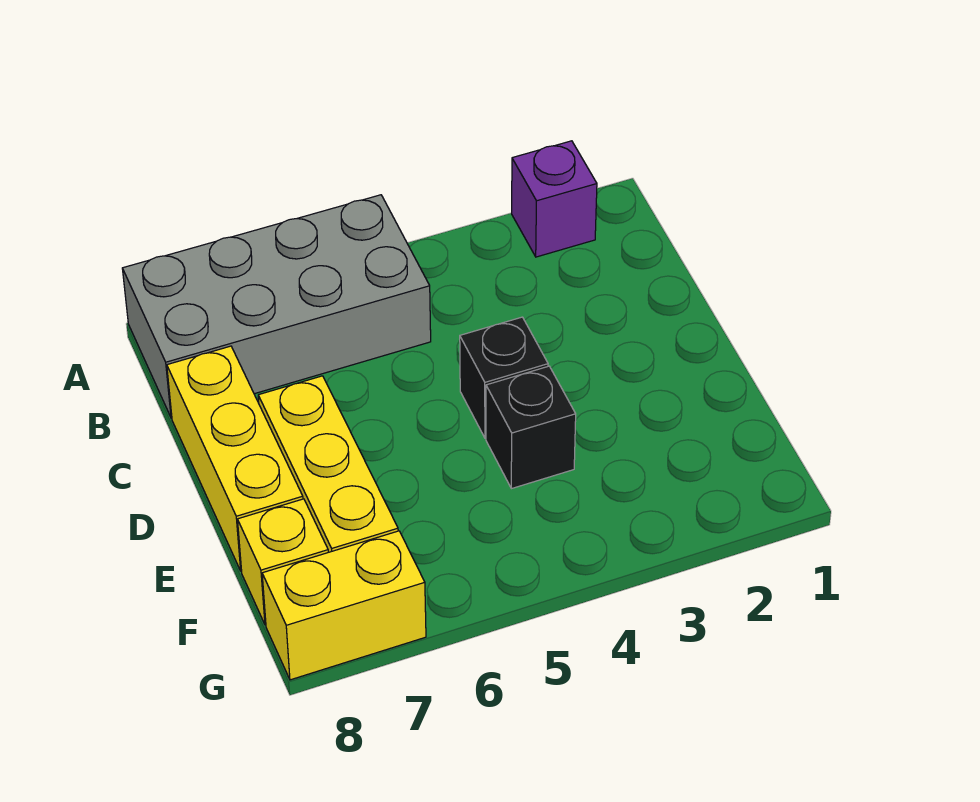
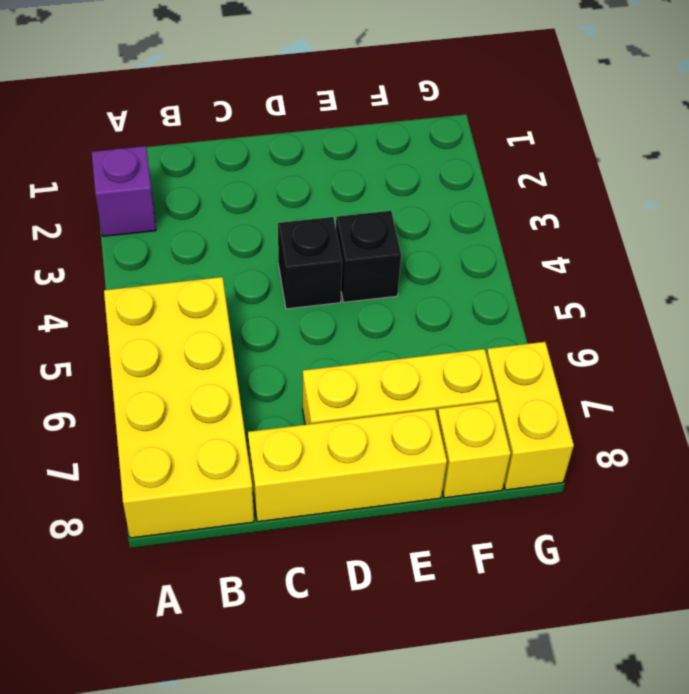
grey 2x4 brick [122,195,431,418] -> yellow 2x4 brick [104,277,254,538]

